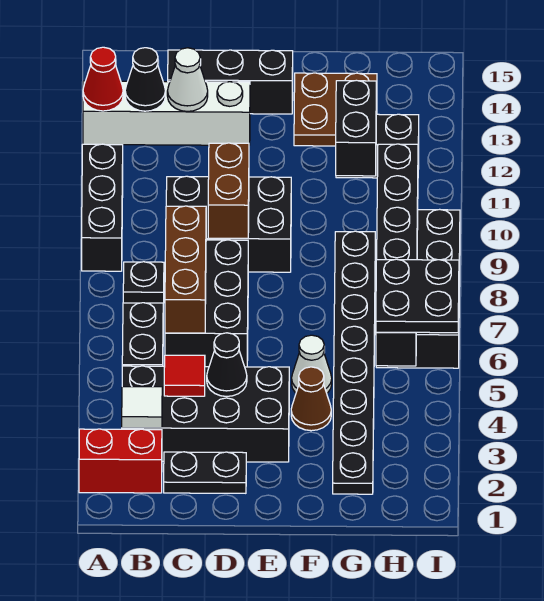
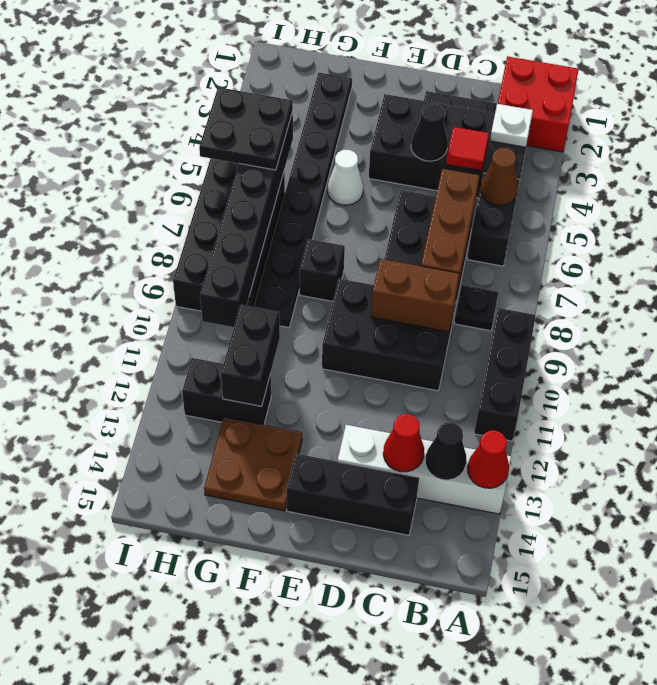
red 1x2 brick [79,429,162,493] -> red 2x2 brick [498,56,579,152]
white 1x1 tile [122,387,162,428] -> white 1x1 plate [490,104,533,147]
white 1x1 cone [167,48,208,111] -> red 1x1 cone [383,414,424,472]
brown 1x2 brick [208,143,249,238] -> brown 1x2 brick turned to [371,259,460,332]
brown 1x1 cone [291,367,331,431] -> brown 1x1 cone moved to [481,148,518,205]
none -> black 1x1 brick [300,239,345,301]

